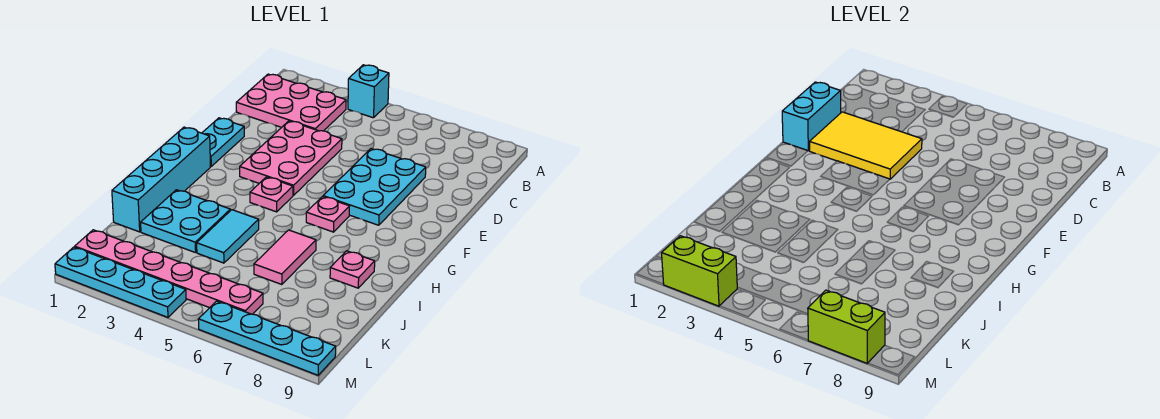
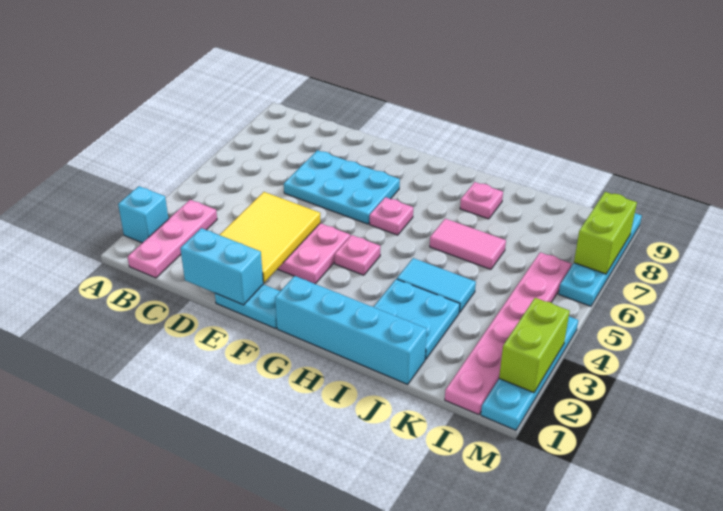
cyan 1x1 brick [348,65,389,118] -> cyan 1x1 brick moved to [118,186,168,243]
pink 2x3 plate [236,74,346,131] -> pink 1x3 plate [128,200,217,278]

